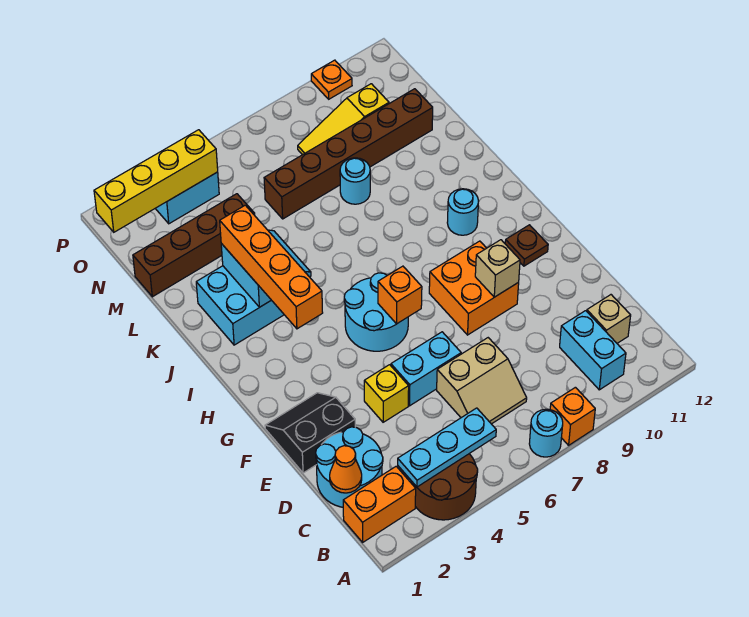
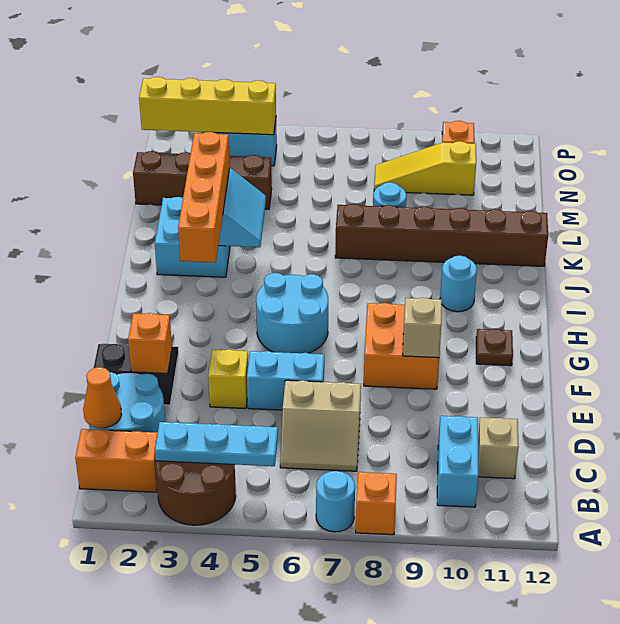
orange 1x1 brick [378,266,422,324] -> orange 1x1 brick moved to [128,313,172,374]
brown 1x6 brick [264,89,433,219] -> brown 1x6 brick moved to [335,204,548,266]

